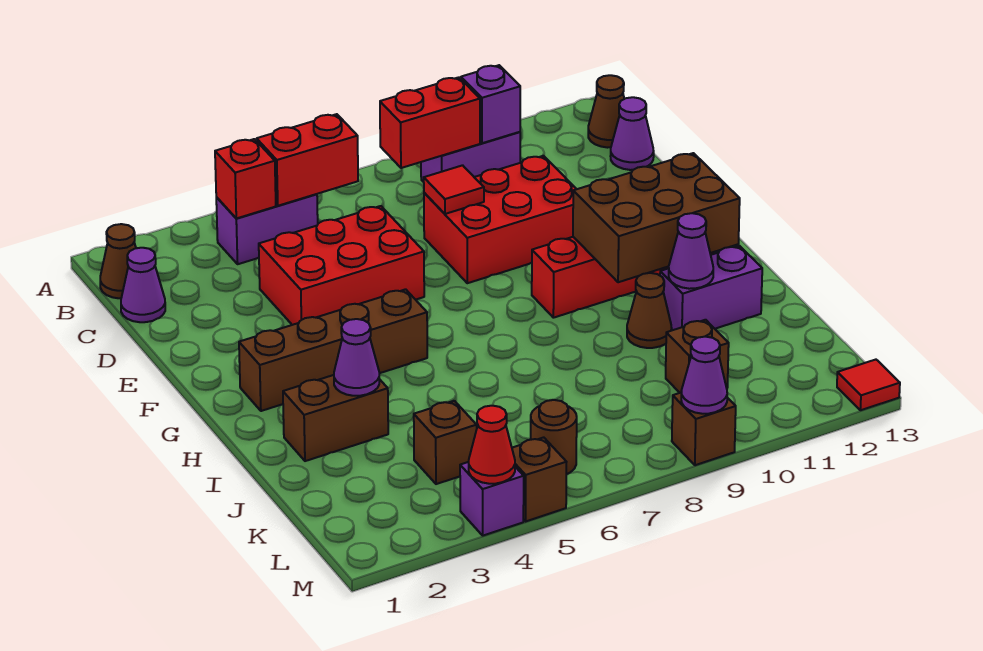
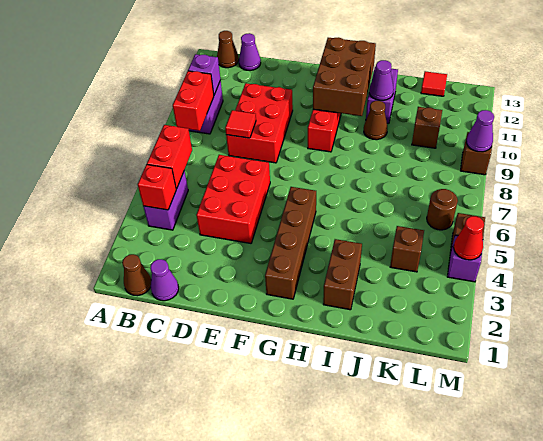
purple 1x1 cone [334,319,379,396] -> none
red 1x1 tile [837,360,900,410] -> red 1x1 tile moved to [421,71,447,96]

